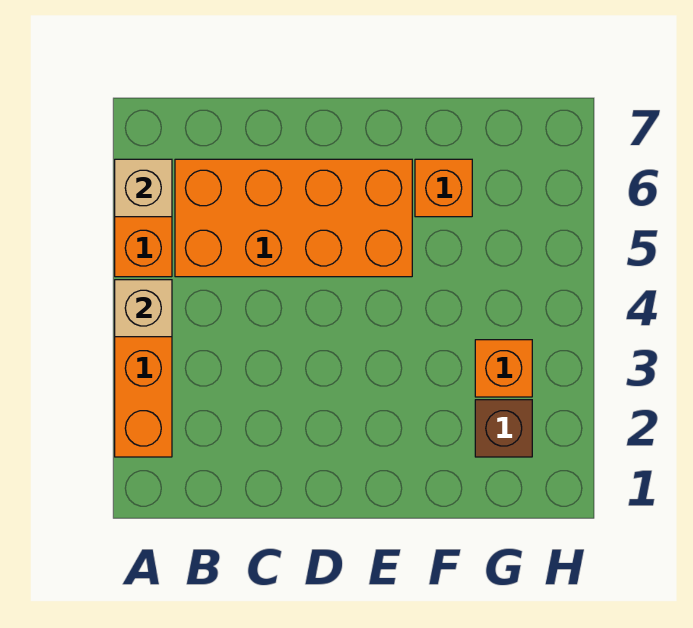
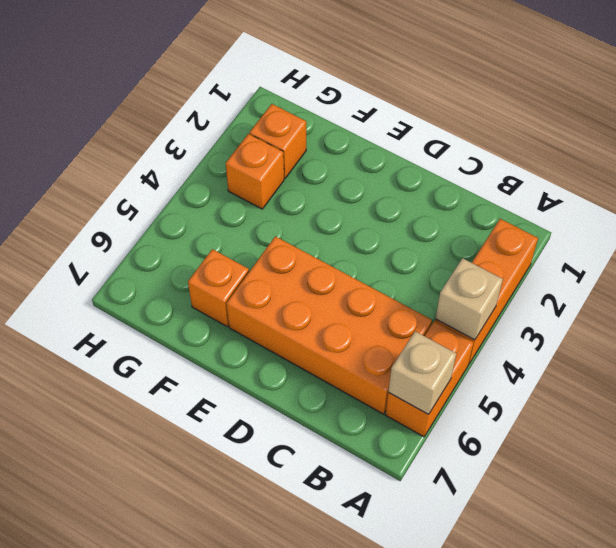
brown 1x1 brick [475,400,532,457] -> orange 1x1 brick [250,104,306,178]

